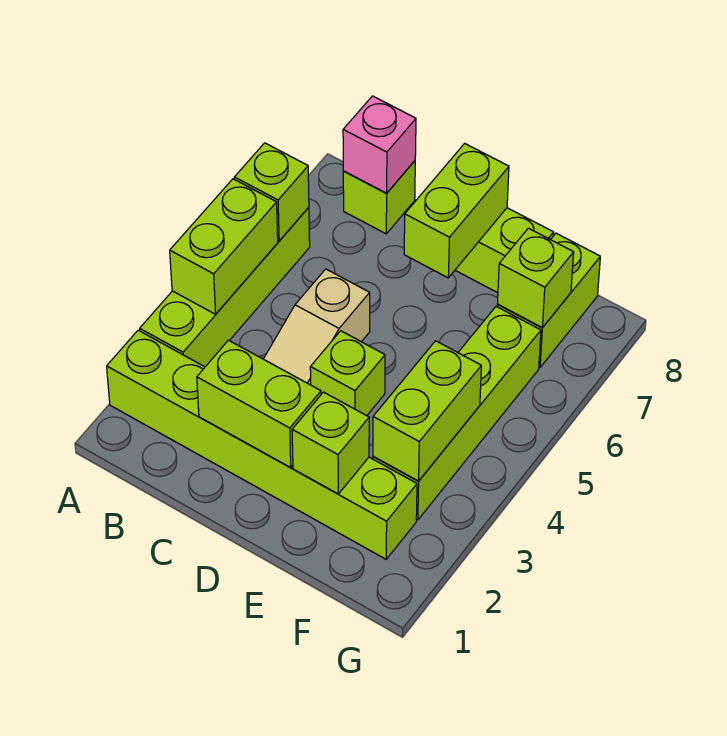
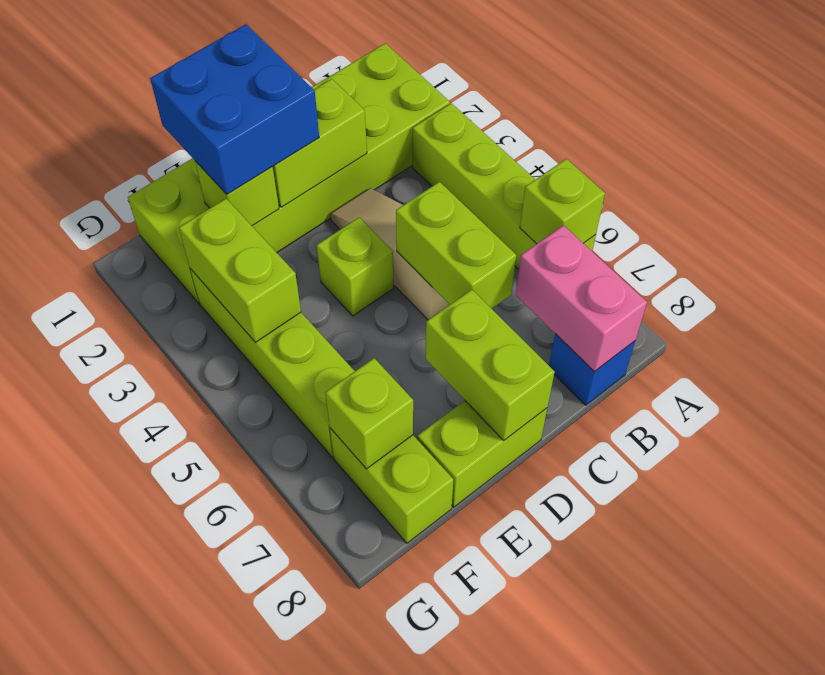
lime 1x6 brick [107,330,417,559] -> lime 2x6 brick [128,43,450,303]
lime 1x2 brick [170,179,278,314] -> lime 1x2 brick moved to [396,182,516,309]
lime 1x1 brick [343,161,415,234] -> blue 1x1 brick [549,334,635,405]
pink 1x1 brick [343,96,416,193] -> pink 1x2 brick [515,225,647,372]
none -> blue 2x2 brick [150,24,319,194]

